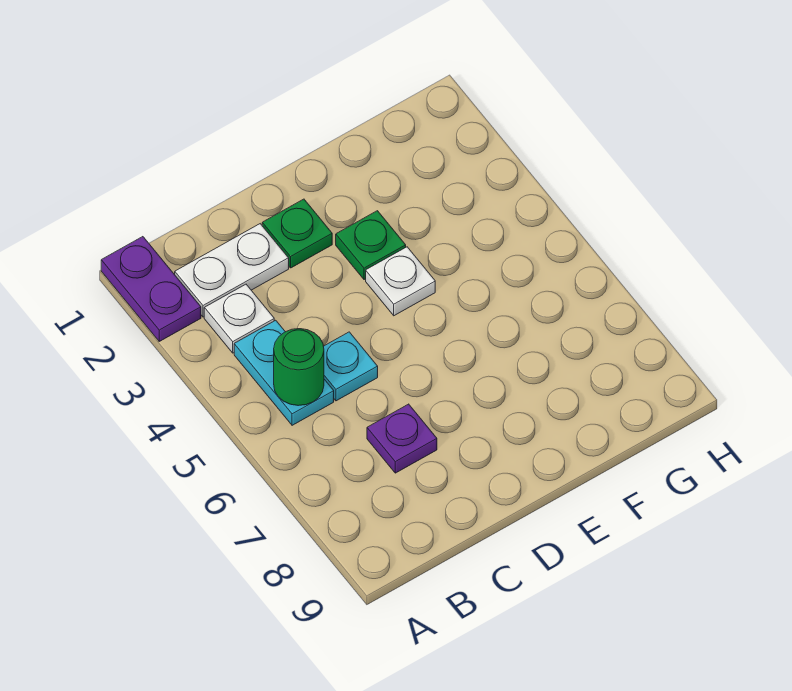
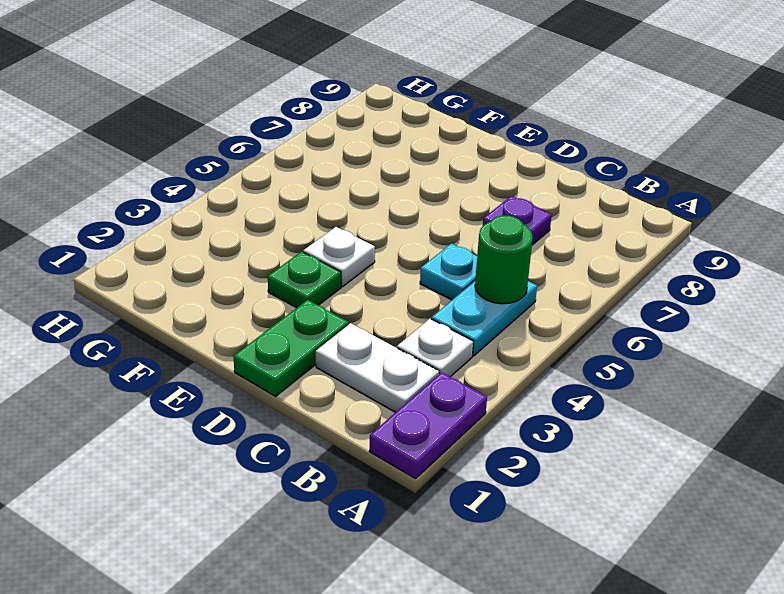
green 1x1 plate [262,199,332,268] -> green 1x2 plate [233,300,349,396]

